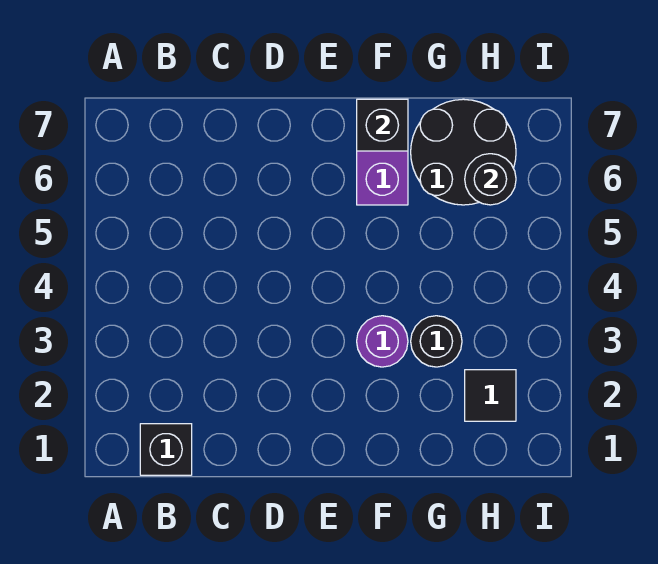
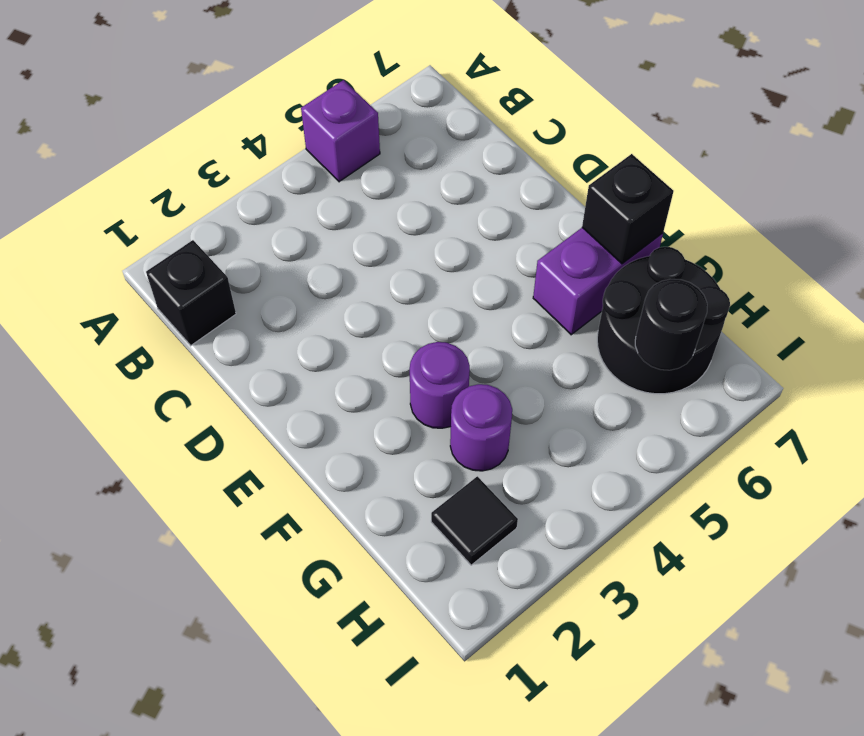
none -> purple 1x1 brick [301,80,380,182]
black 1x1 round brick [411,316,462,367] -> purple 1x1 round brick [450,384,512,471]

